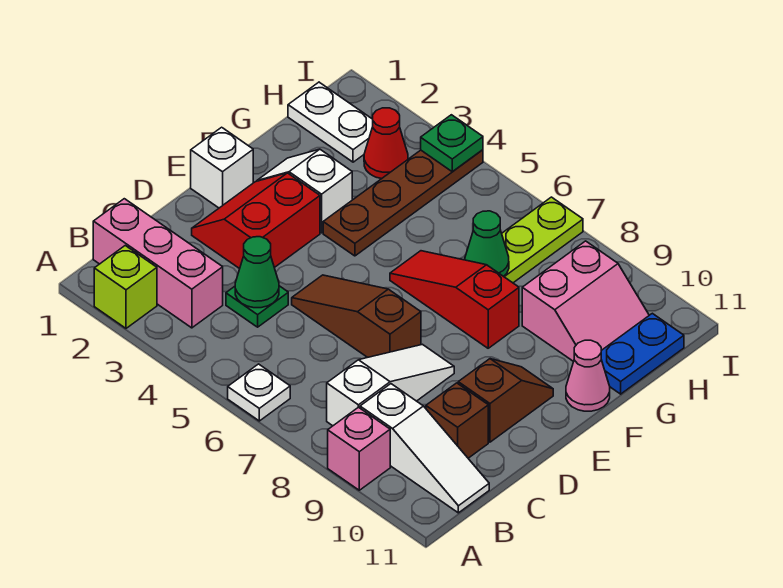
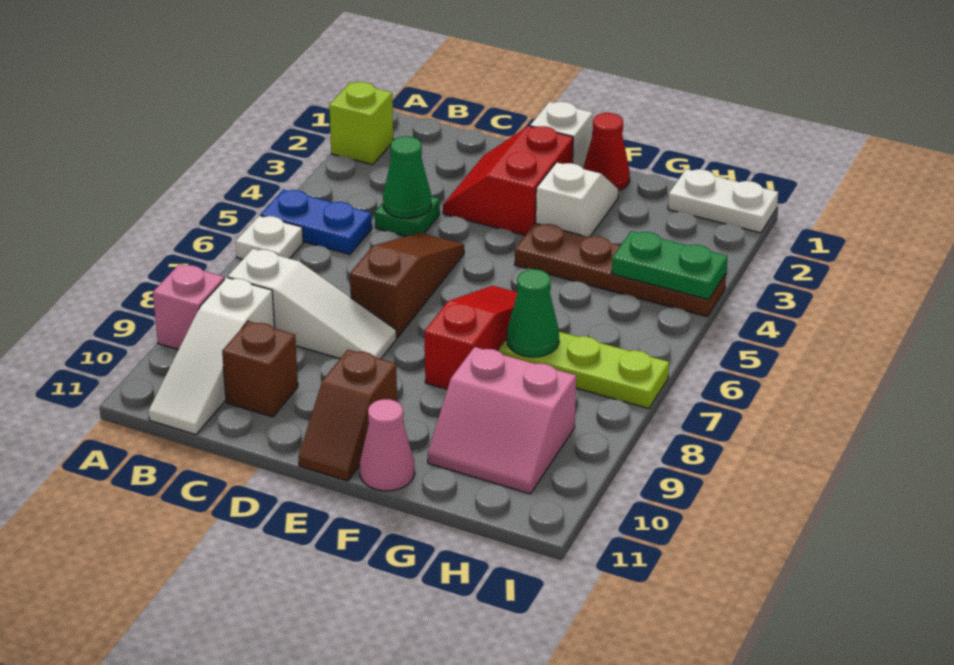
pink 1x3 brick [93,199,223,328] -> none
red 2x2 slope [192,173,320,269] -> red 2x2 slope turned to [443,126,573,235]
brown 1x2 slope [458,359,553,442] -> brown 1x2 slope turned to [298,350,397,481]
blue 1x2 plate [601,313,684,394] -> blue 1x2 plate moved to [260,189,372,254]
white 1x2 plate [288,82,373,162] -> white 1x2 plate turned to [668,169,778,233]
red 1x1 cone [364,108,408,179] -> red 1x1 cone moved to [583,113,630,191]
green 1x1 plate [421,115,483,171] -> green 1x2 plate [612,231,728,300]

